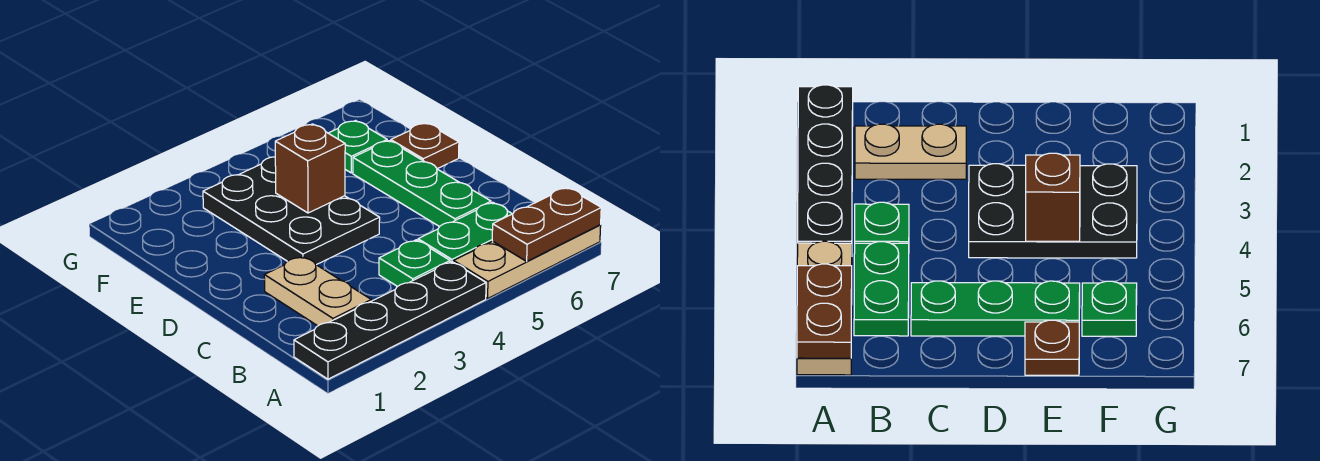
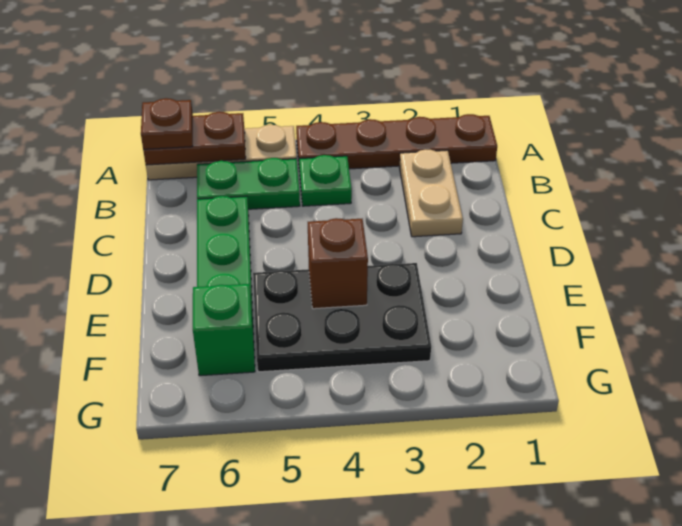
black 1x4 plate [294,262,486,379] -> brown 1x4 plate [296,114,497,169]
black 2x3 plate [203,157,380,265] -> black 2x3 plate turned to [253,263,431,372]
brown 1x1 plate [391,123,459,169] -> brown 1x1 plate moved to [141,98,193,149]
green 1x1 plate [329,121,387,173] -> green 1x1 brick [193,284,255,376]

